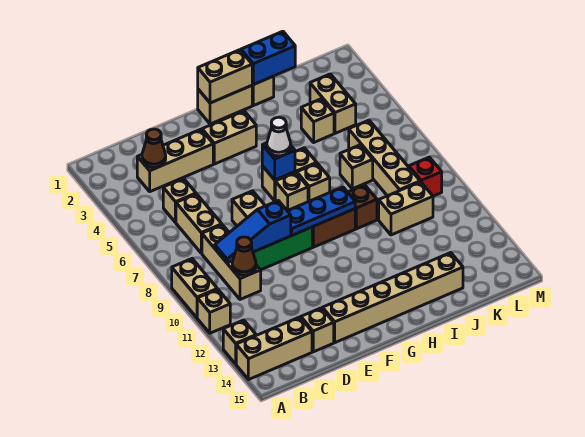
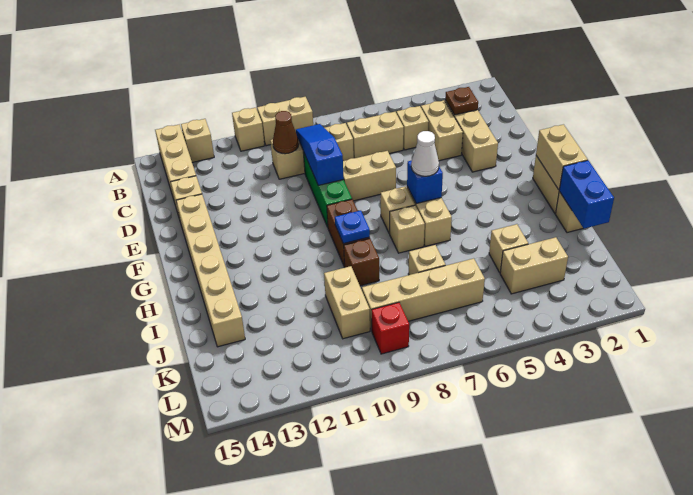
brown 1x1 cone [142,129,166,168] -> brown 1x1 plate [445,87,478,115]
tan 1x2 brick [202,111,256,164] -> tan 1x2 brick moved to [421,100,463,161]
blue 1x3 plate [288,187,355,235] -> blue 1x1 plate [335,210,370,244]

